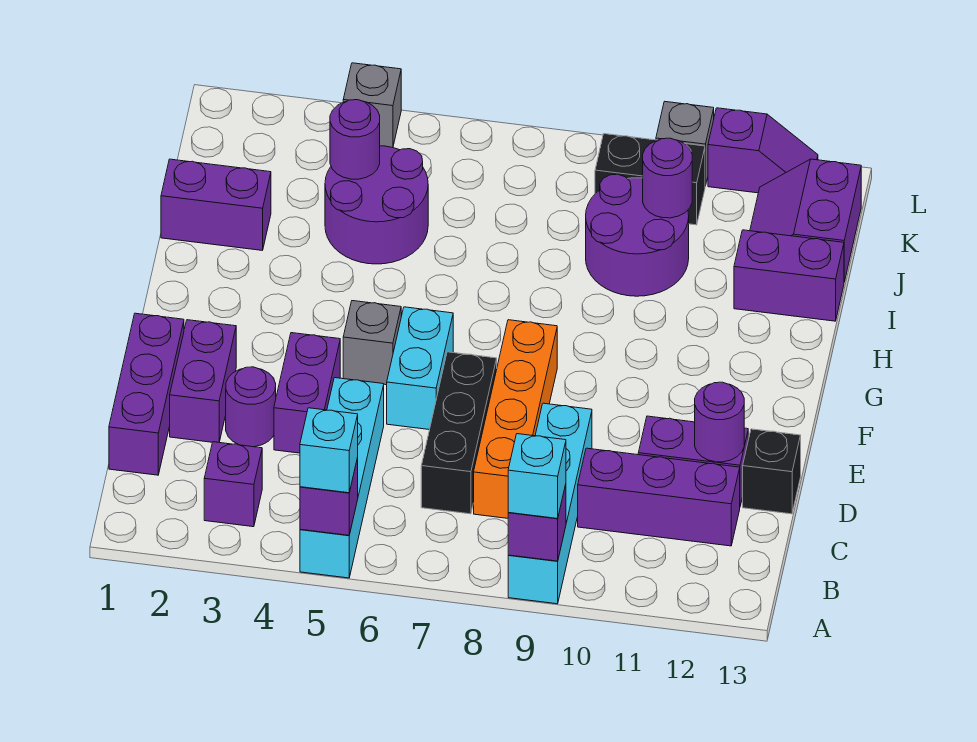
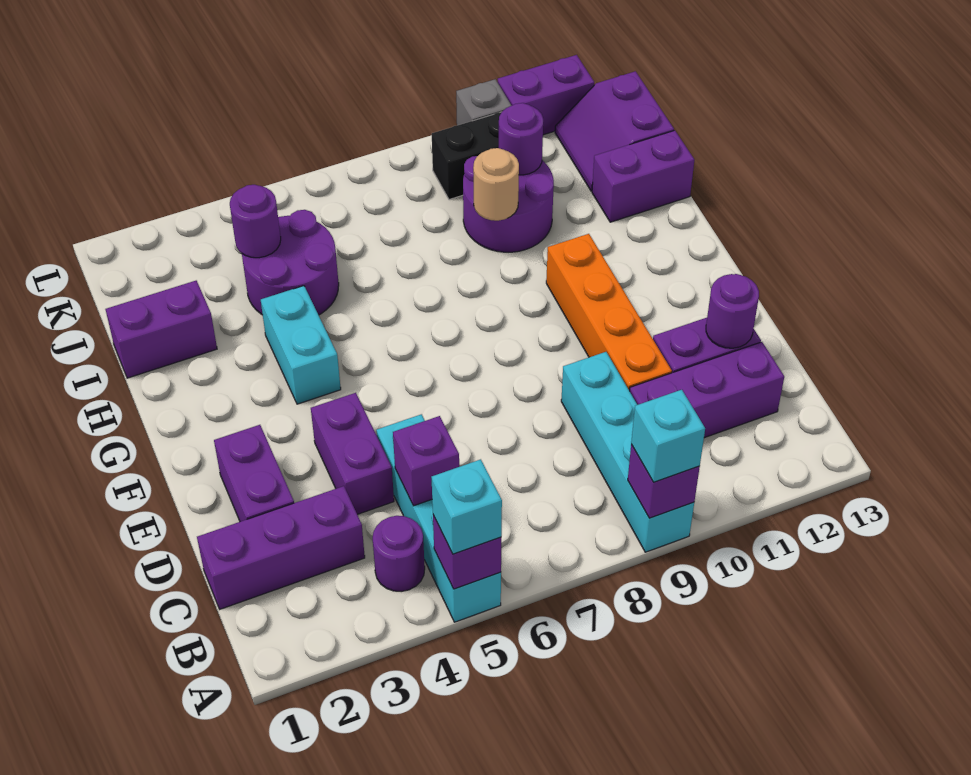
purple 1x1 brick [204,442,262,527] -> purple 1x1 brick moved to [393,416,459,506]
purple 1x3 brick [109,313,184,475] -> purple 1x3 brick turned to [197,486,365,609]
black 1x3 brick [421,352,497,514] -> none
orange 1x4 brick [474,320,557,518] -> orange 1x4 brick moved to [546,234,672,391]
purple 1x1 round brick [226,367,276,447] -> purple 1x1 round brick moved to [373,516,425,592]
black 1x1 brick [743,429,801,514] -> none
cyan 1x2 brick [387,307,453,430] -> cyan 1x2 brick moved to [261,286,341,404]
grey 1x1 brick [343,301,401,385] -> none
none -> tan 1x1 round brick [473,148,519,221]
grey 1x1 brick [343,63,401,148] -> none
purple 1x2 slope [708,108,818,193] -> purple 1x2 brick [498,55,594,135]

